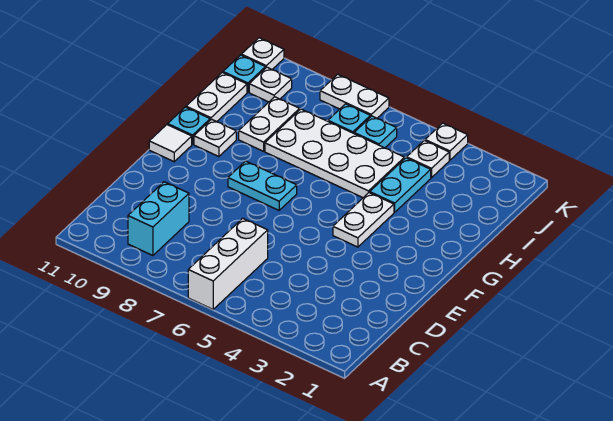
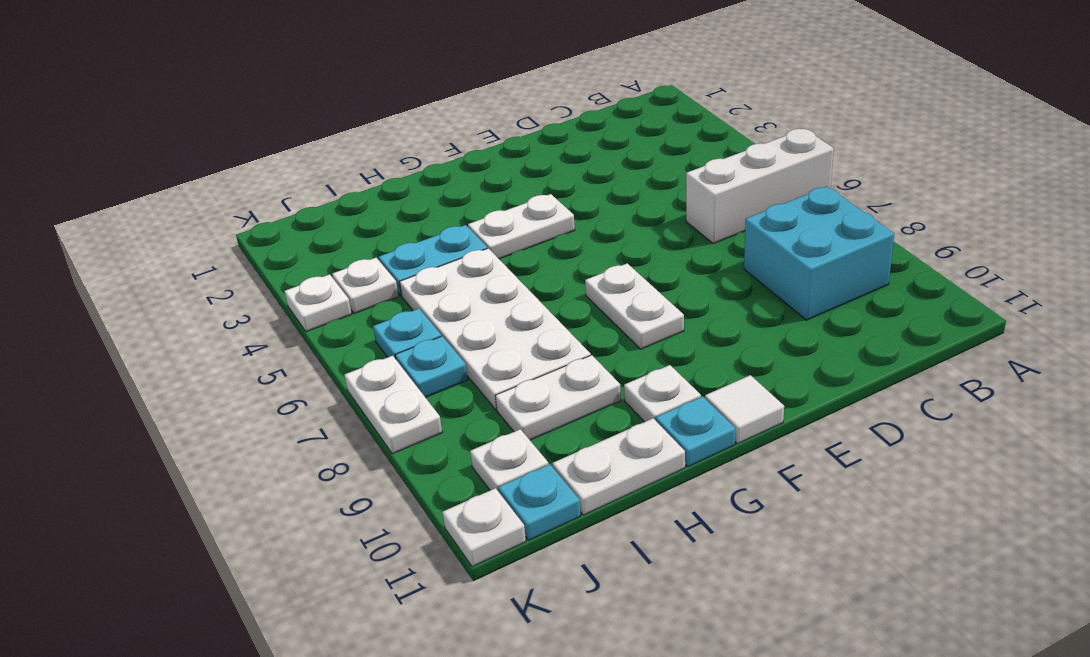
cyan 1x2 brick [128,182,189,255] -> cyan 2x2 brick [744,187,894,320]
cyan 1x2 plate [228,161,297,210] -> white 1x2 plate [585,263,684,349]

